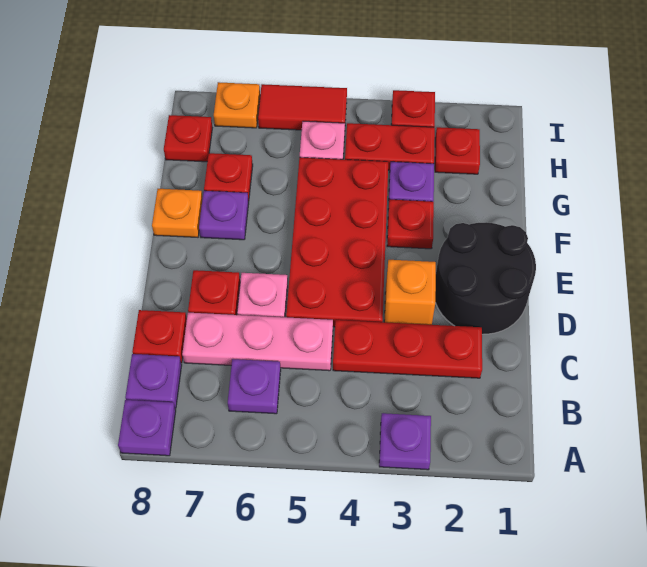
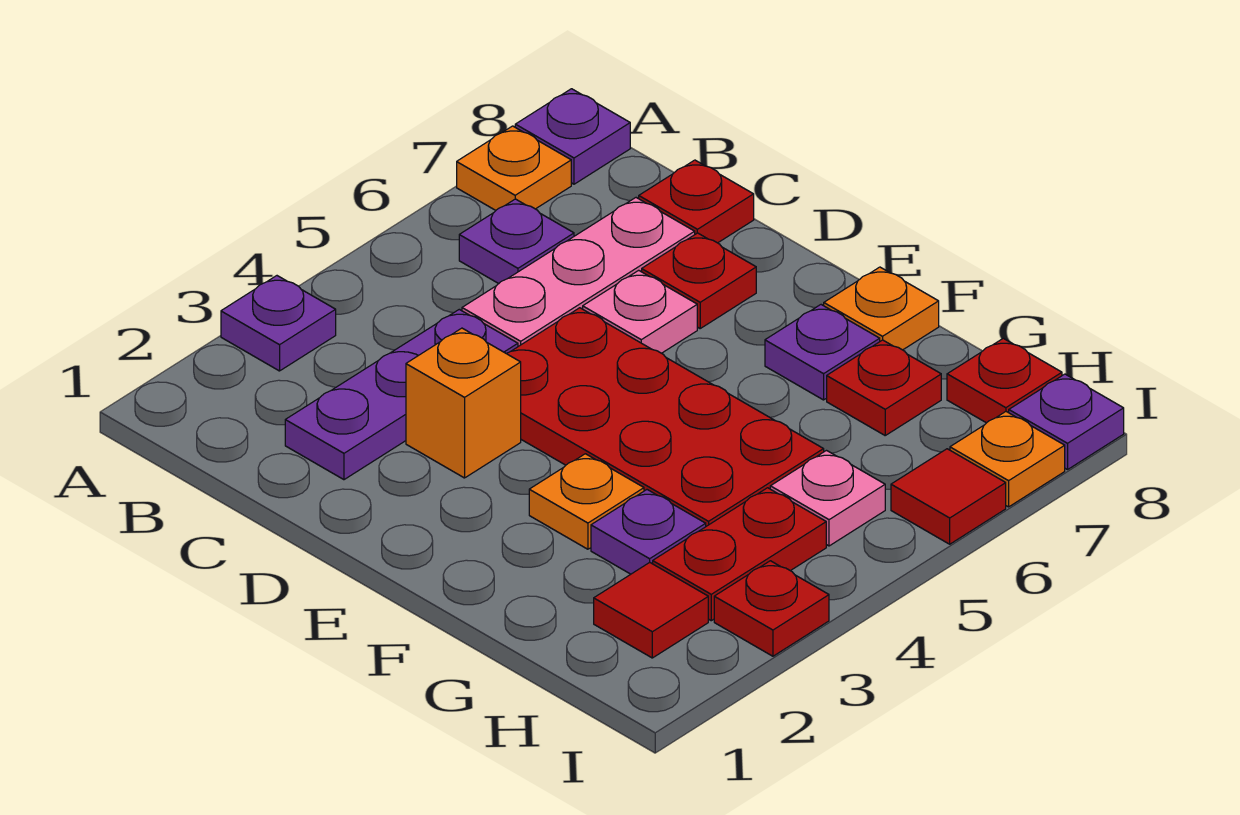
none -> orange 1x1 plate [457,126,571,210]
purple 1x1 plate [125,354,182,408] -> purple 1x1 plate moved to [1009,374,1124,470]
red 1x3 plate [333,320,482,378] -> purple 1x3 plate [285,309,518,480]
black 2x2 round brick [435,222,536,334] -> none
red 1x1 plate [387,200,434,249] -> orange 1x1 plate [529,454,644,549]
red 1x1 plate [435,127,480,174] -> red 1x1 tile [594,563,708,658]
red 1x2 tile [258,84,347,130] -> red 1x1 tile [891,449,1006,544]

